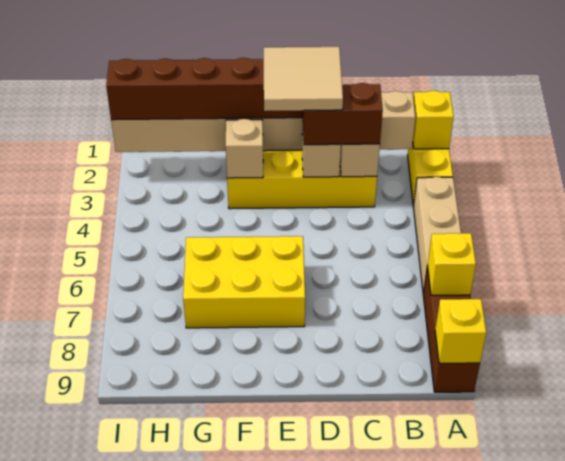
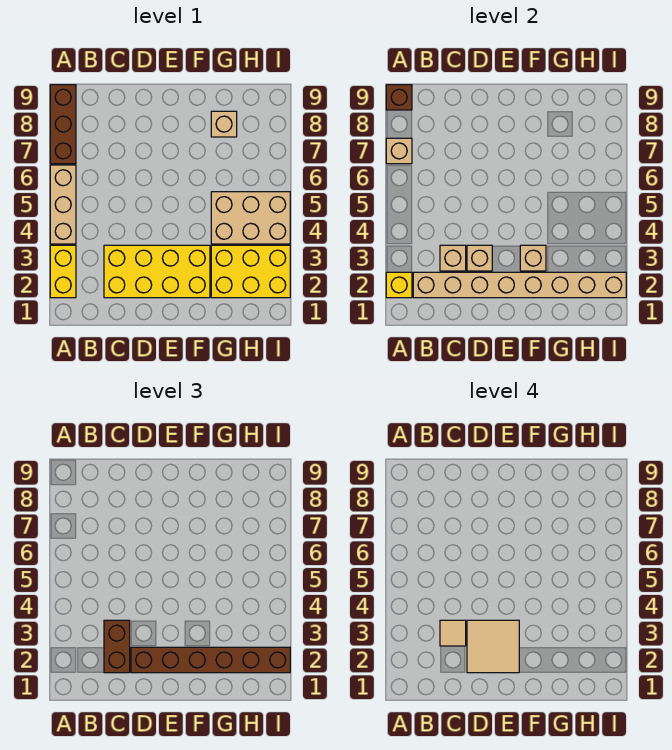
yellow 1x1 brick [427,233,476,295] -> tan 1x1 brick [386,138,412,164]
yellow 1x1 brick [435,299,486,363] -> brown 1x1 brick [386,85,412,110]
brown 1x2 brick [303,83,383,145] -> brown 1x2 brick turned to [104,620,130,673]
none -> tan 1x1 tile [440,620,466,646]
yellow 2x3 brick [183,236,305,328] -> yellow 2x3 brick moved to [211,245,290,298]
none -> tan 2x3 brick [211,192,290,244]
none -> tan 1x1 brick [211,111,237,137]

